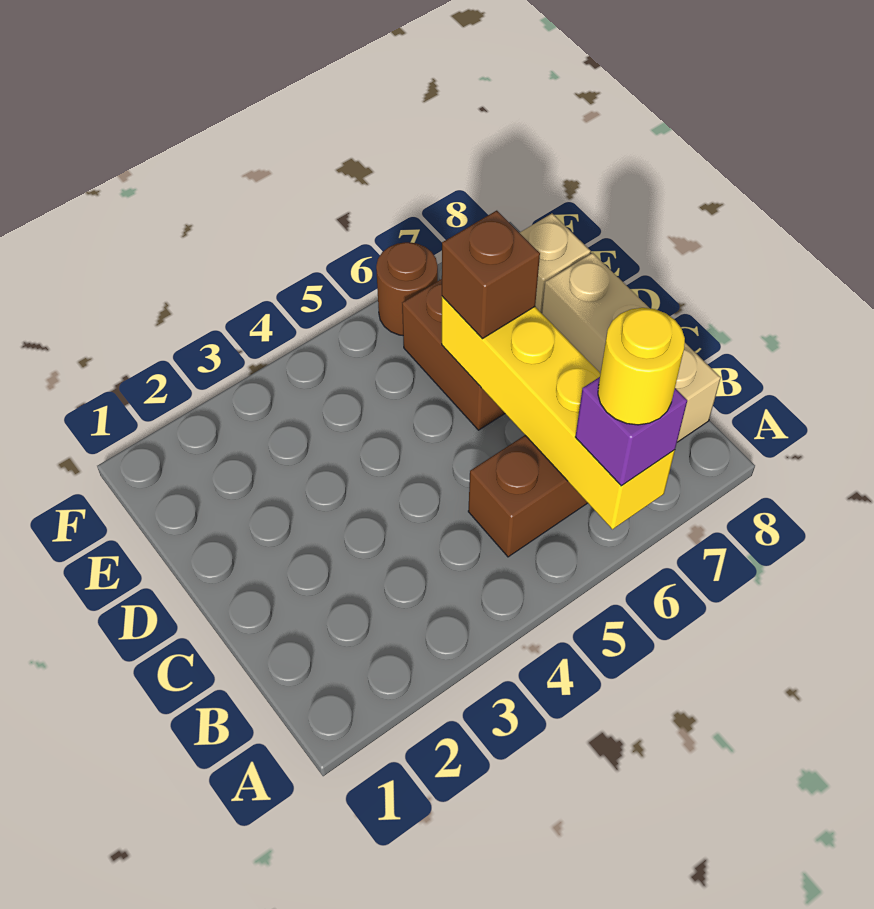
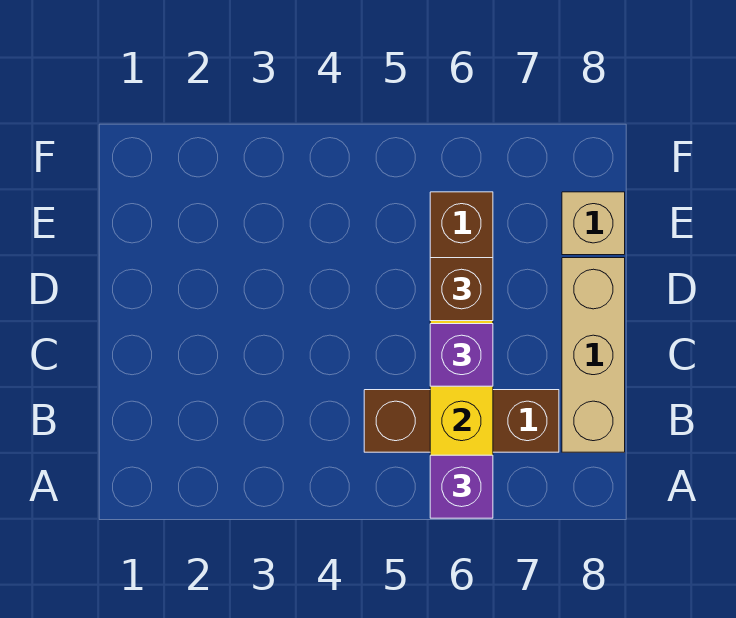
yellow 1x1 round brick [598,308,685,425] -> none
none -> purple 1x1 brick [430,324,493,386]
brown 1x1 round brick [376,242,438,335] -> none

